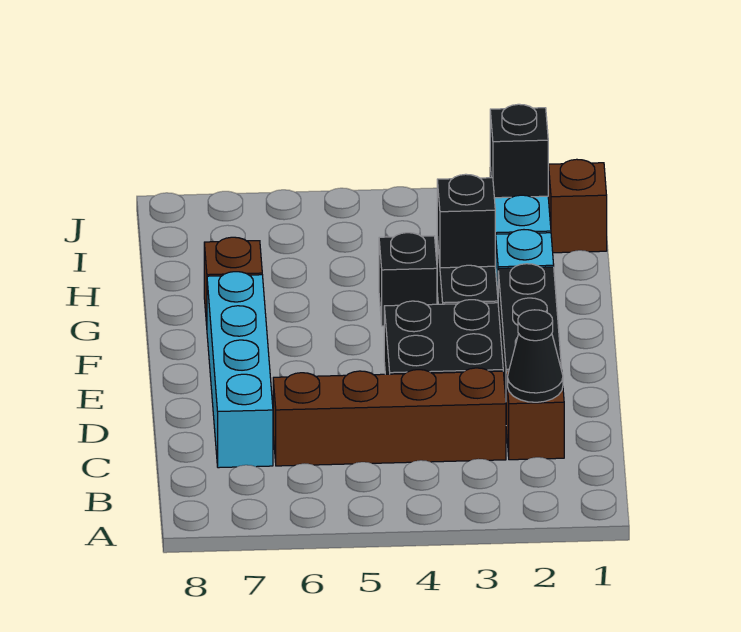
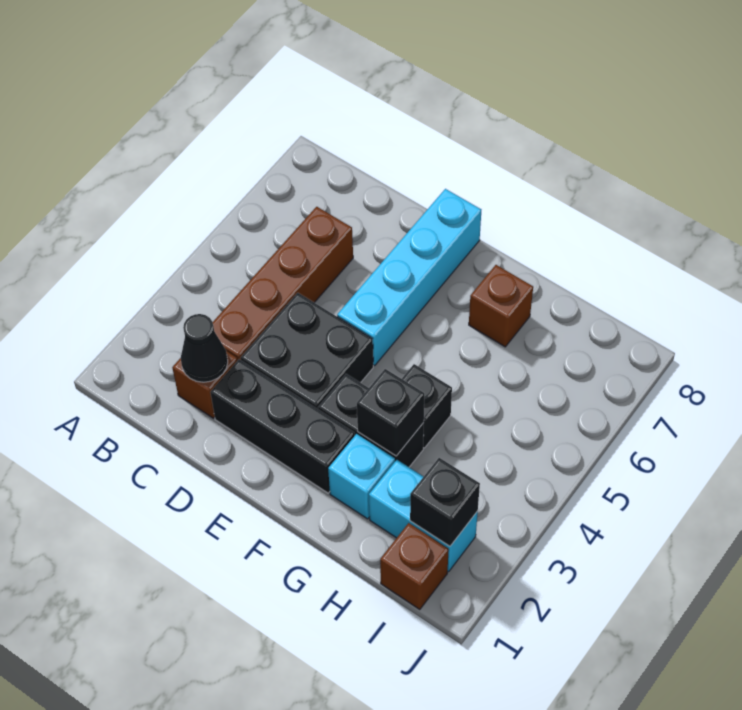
cyan 1x4 brick [207,272,273,468] -> cyan 1x4 brick turned to [337,189,481,366]

